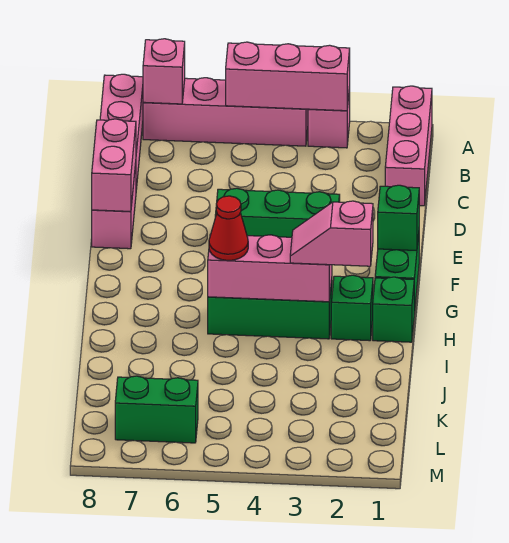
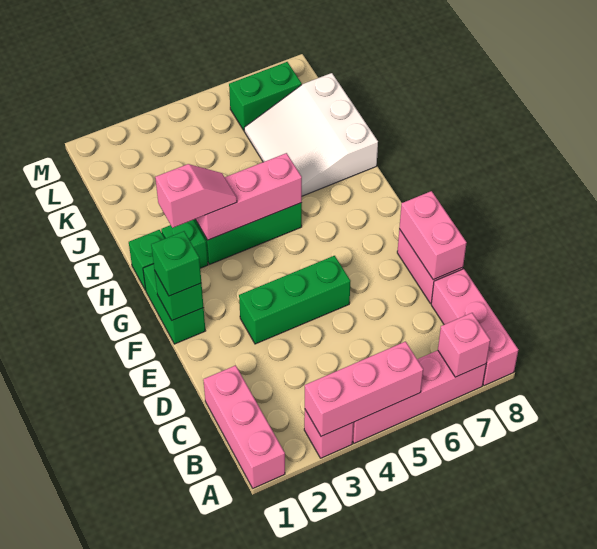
none -> green 1x1 brick [151,231,201,296]
red 1x1 cone [209,196,248,260] -> none
none -> white 3x3 slope [244,73,378,196]

